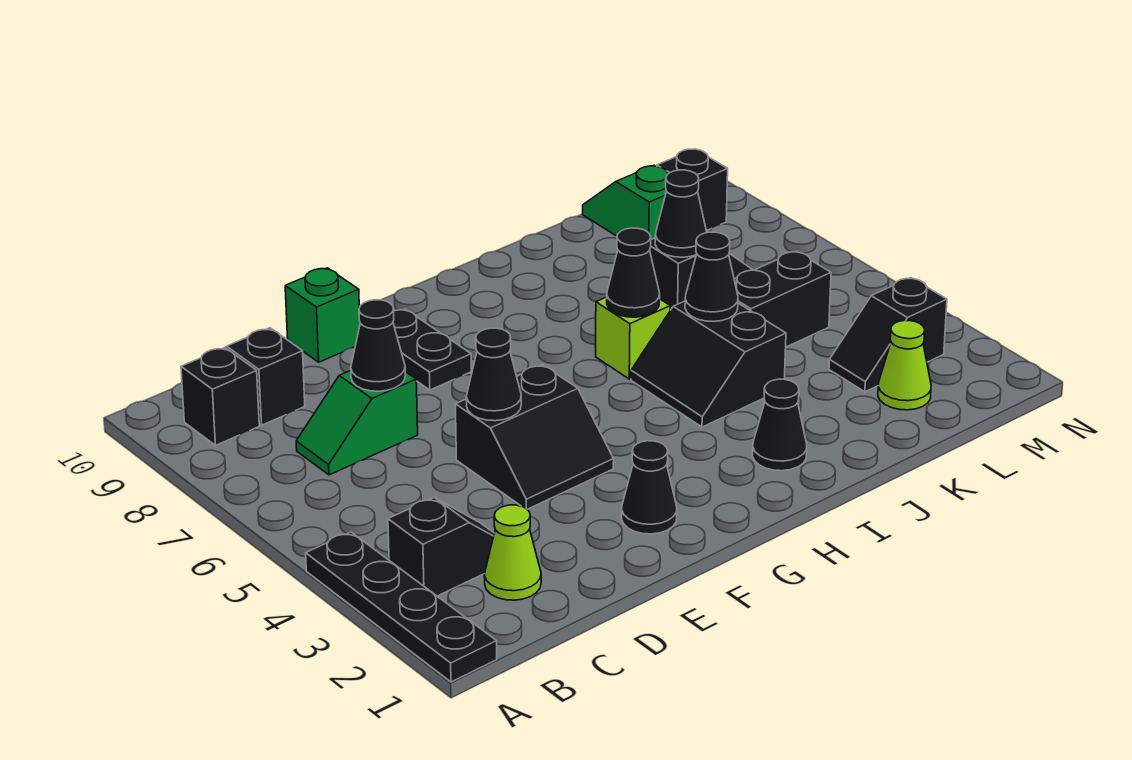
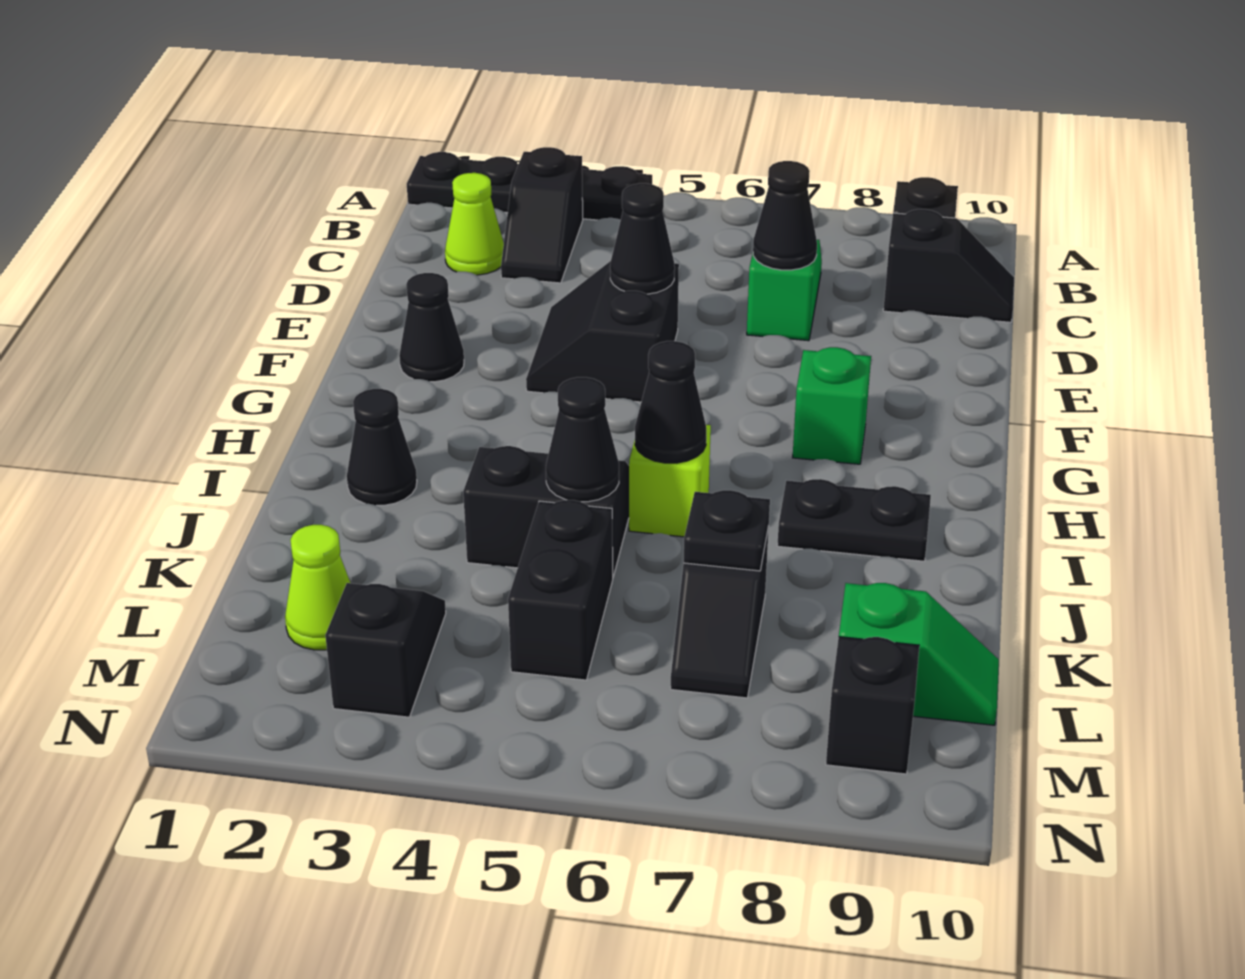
green 1x1 brick [285,268,360,362] -> green 1x1 brick moved to [793,347,871,464]
black 1x2 plate [393,309,471,390] -> black 1x2 plate moved to [777,479,931,561]
black 1x1 cone [655,170,707,257] -> black 1x1 plate [684,490,770,571]

